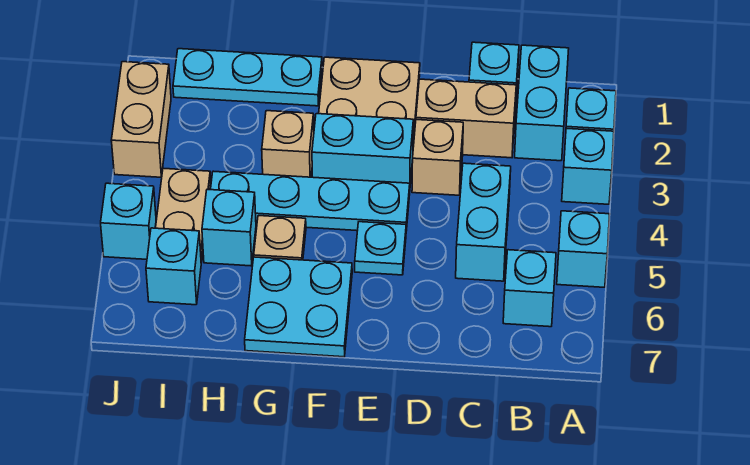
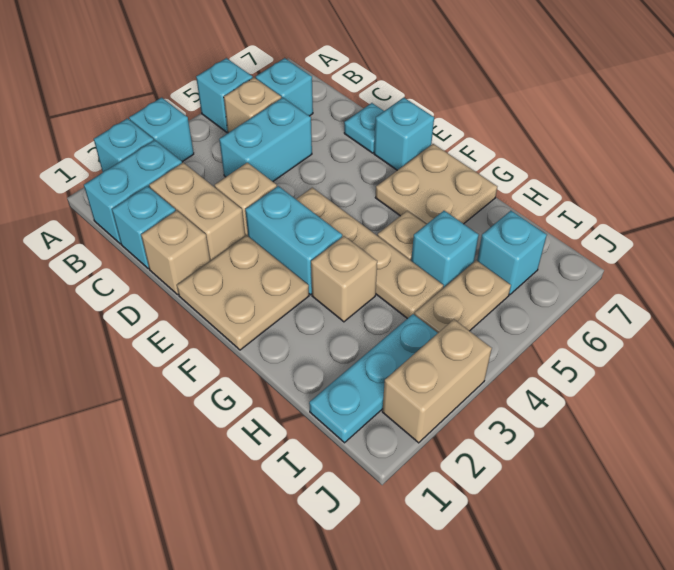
none -> tan 1x1 brick [224,78,281,133]
none -> tan 1x1 brick [141,210,210,294]
cyan 1x4 plate [211,171,410,231] -> tan 1x4 plate [296,188,443,319]
cyan 1x1 plate [355,222,406,275] -> cyan 1x1 plate moved to [344,103,384,153]
cyan 2x2 plate [245,257,352,357] -> tan 2x2 plate [375,144,497,224]
cyan 1x3 plate [173,49,322,106] -> cyan 1x3 plate turned to [309,314,437,443]
cyan 1x1 brick [101,183,156,259] -> cyan 1x1 brick moved to [374,98,434,170]

